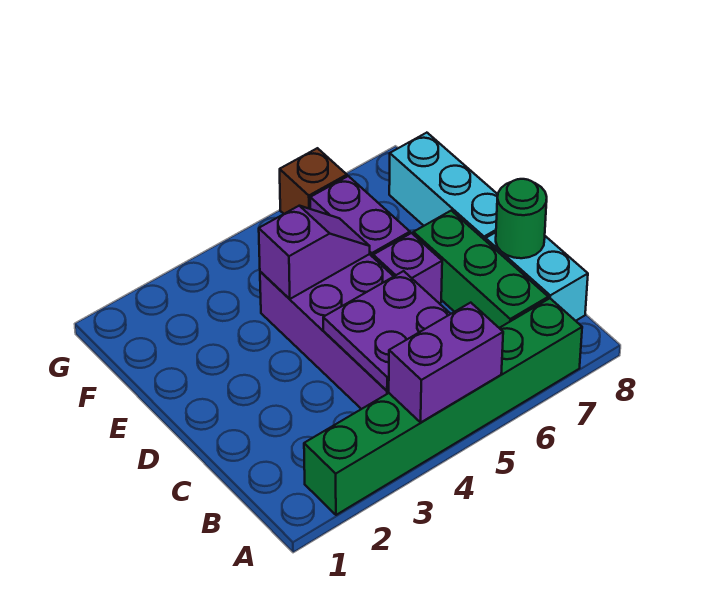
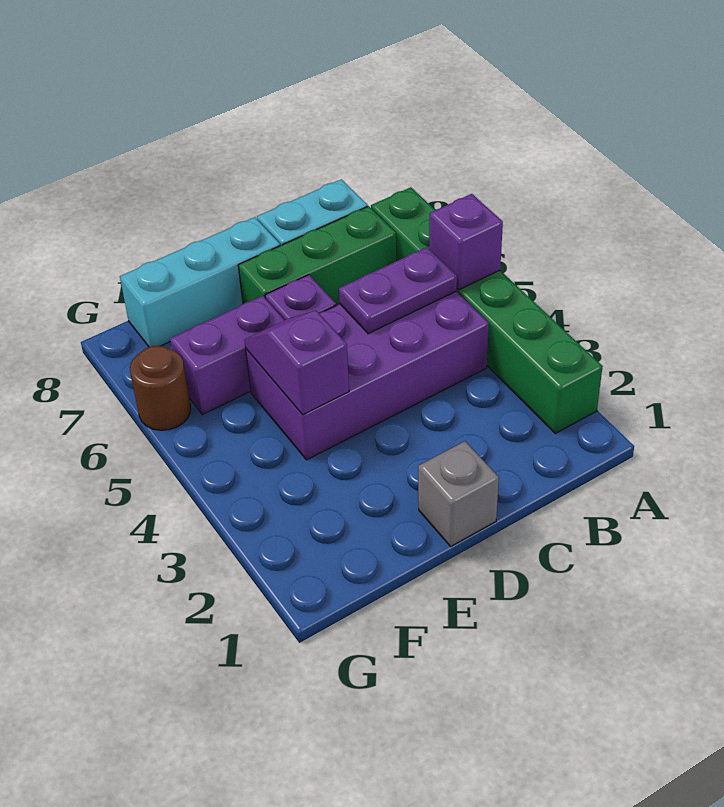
purple 1x2 brick [388,303,503,422] -> purple 1x1 brick [429,194,503,290]
purple 2x2 plate [323,271,450,391] -> purple 1x2 plate [339,247,457,334]
green 1x1 round brick [496,179,547,258] -> none
none -> grey 1x1 brick [418,441,499,546]
brown 1x1 brick [280,148,347,214] -> brown 1x1 round brick [130,346,191,430]

